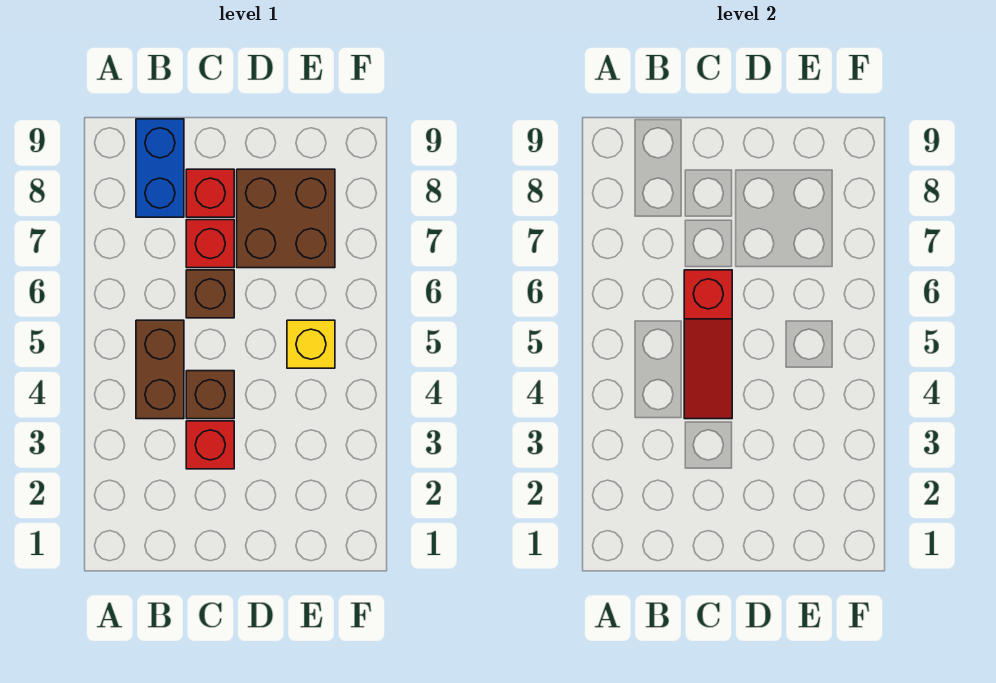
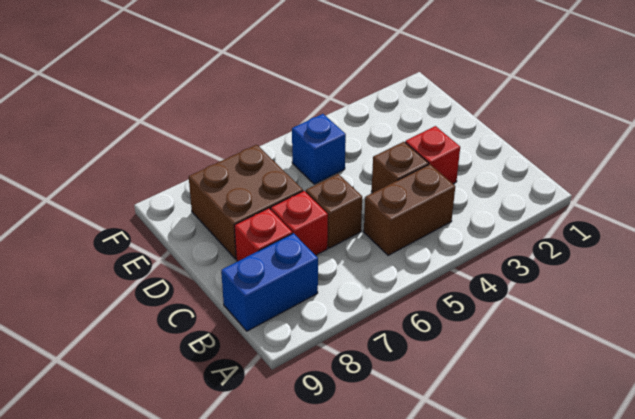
red 1x3 slope [684,270,732,419] -> none
yellow 1x1 brick [287,320,335,368] -> blue 1x1 brick [292,114,346,184]

